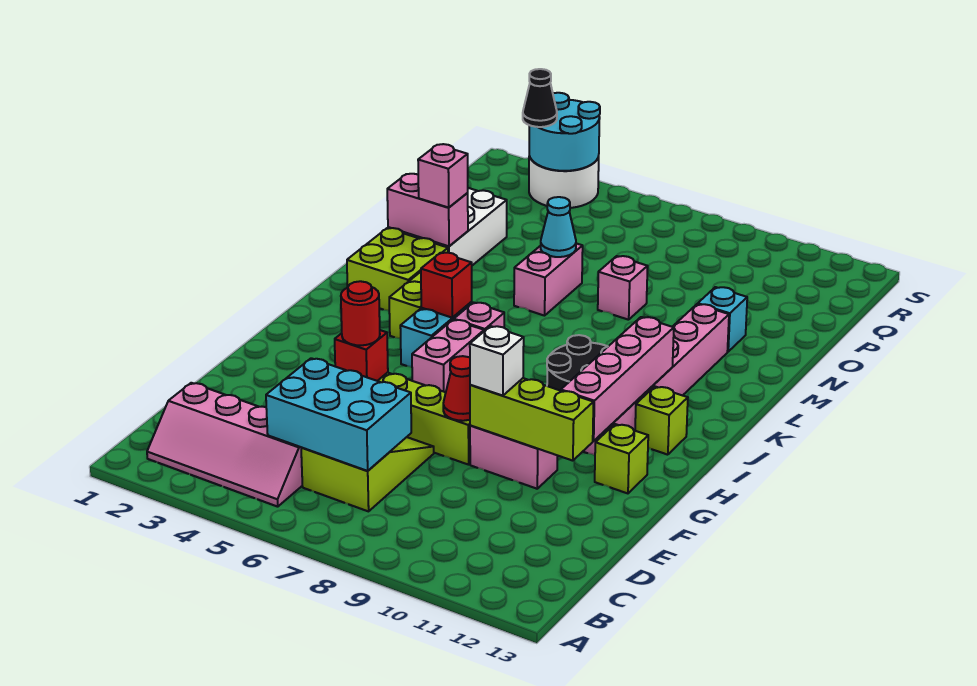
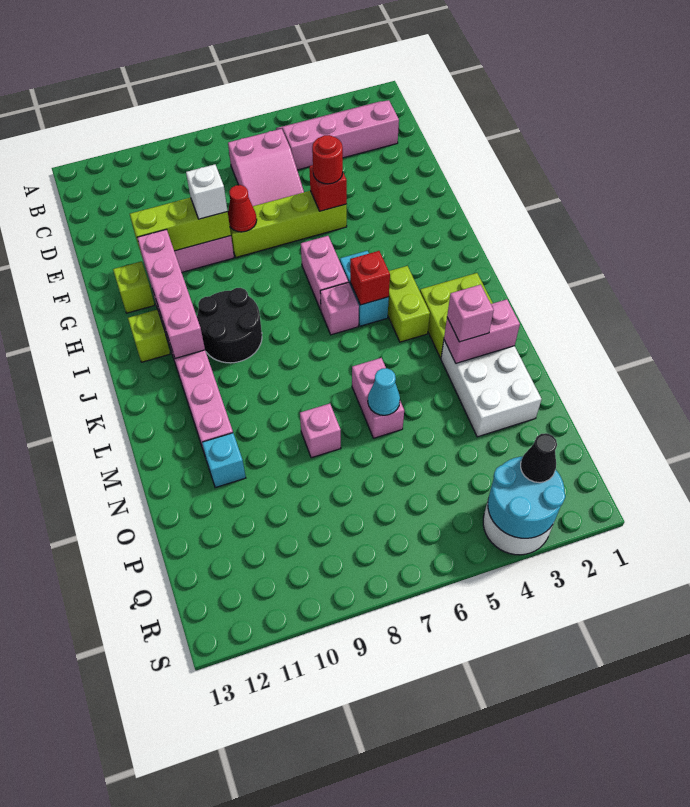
cyan 2x3 brick [266,358,411,471] -> none
lime 2x3 slope [301,437,434,511] -> pink 2x3 slope [228,129,304,206]

